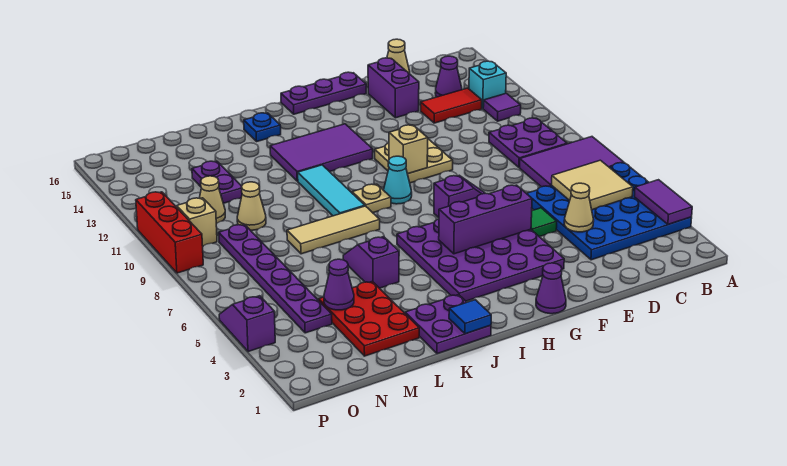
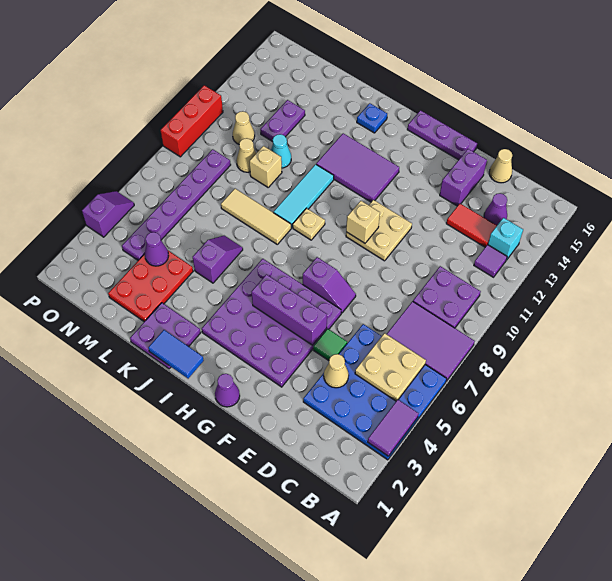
tan 2x2 tile [552,160,633,210] -> tan 2x2 plate [355,333,426,401]
cyan 1x1 cone [384,156,412,204] -> cyan 1x1 cone moved to [271,134,291,168]
blue 1x1 tile [449,300,491,334] -> blue 1x2 tile [148,330,204,379]
tan 1x1 brick [177,198,217,246] -> tan 1x1 brick moved to [249,146,282,187]

